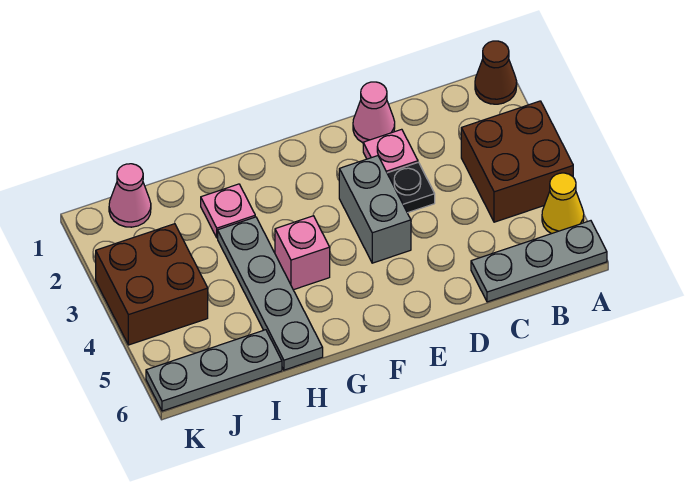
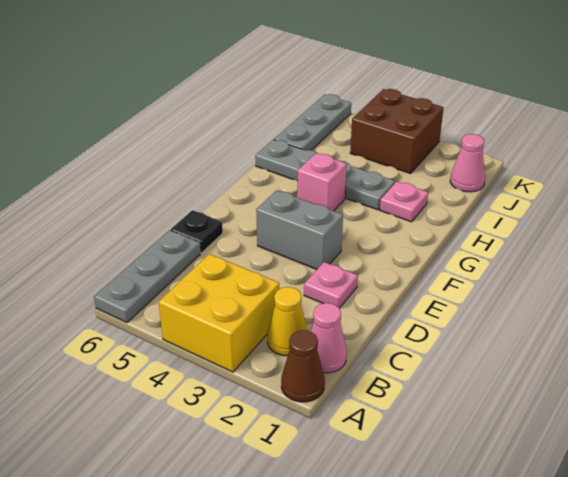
brown 2x2 brick [461,101,573,222] -> yellow 2x2 brick [159,254,279,372]
yellow 1x1 cone [542,173,584,234] -> yellow 1x1 cone moved to [267,287,308,356]
pink 1x1 cone [353,82,395,143] -> pink 1x1 cone moved to [310,303,347,373]
black 1x1 plate [387,162,435,213] -> black 1x1 plate moved to [171,210,223,253]

